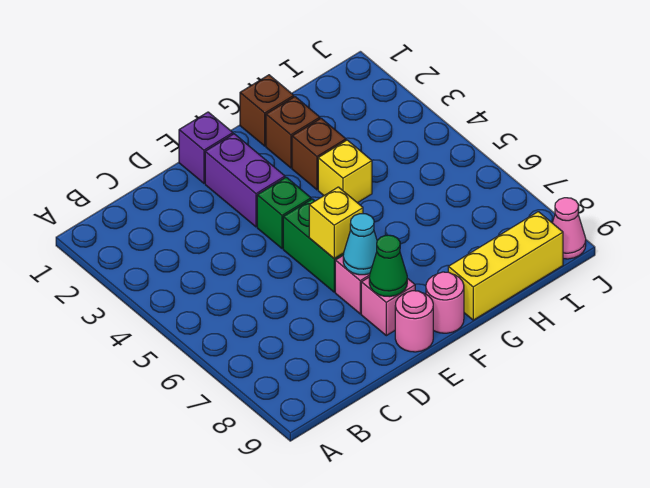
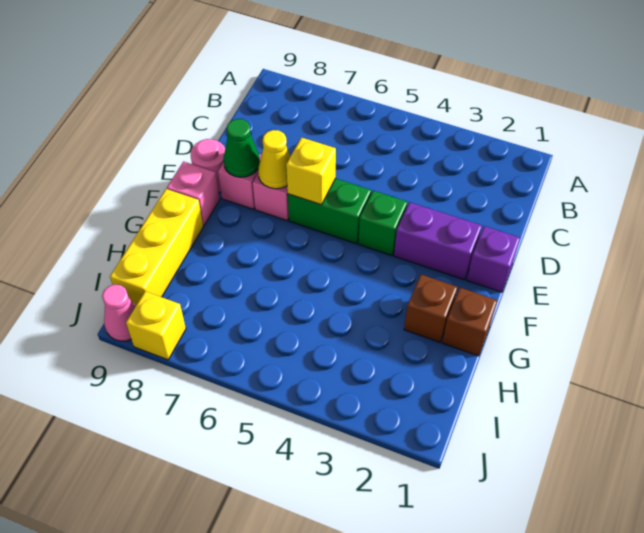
cyan 1x1 cone [343,214,377,275] -> yellow 1x1 cone [258,130,290,189]
pink 1x1 round brick [426,272,464,333] -> pink 1x1 brick [167,162,220,226]
brown 1x1 brick [292,118,346,190] -> none
yellow 1x1 brick [318,140,372,203] -> yellow 1x1 brick moved to [126,291,186,360]

